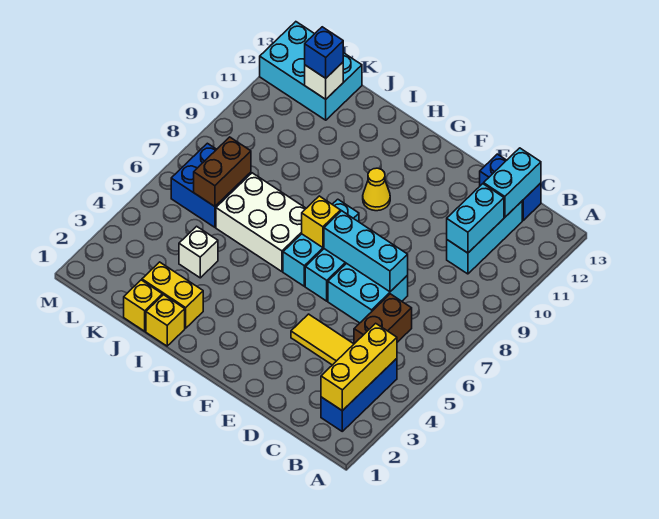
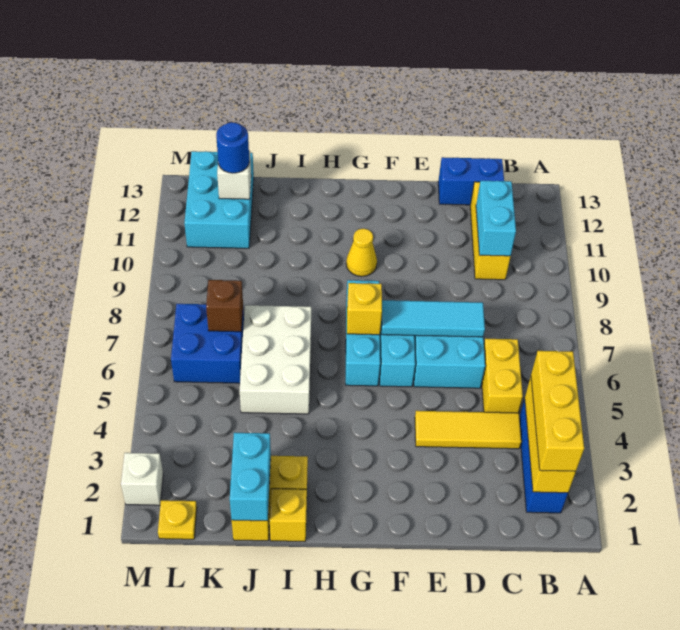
none -> yellow 1x3 brick [531,351,584,471]
brown 1x2 brick [354,294,412,344] -> yellow 1x2 brick [482,339,523,413]
cyan 1x3 brick [447,201,522,274] -> yellow 1x3 brick [470,182,511,280]
cyan 1x2 brick [484,148,541,217] -> cyan 1x2 brick moved to [230,433,271,521]
cyan 1x3 brick [324,211,408,292] -> cyan 1x3 tile [381,300,485,337]
white 2x3 brick [216,173,306,272] -> white 2x3 brick turned to [240,305,311,414]
white 1x1 brick [179,226,218,278] -> white 1x1 brick moved to [121,453,163,505]
brown 1x2 brick [194,137,251,206] -> brown 1x1 brick [206,280,243,332]
cyan 2x3 brick [260,22,362,120] -> cyan 2x3 brick turned to [184,151,254,248]
blue 1x1 brick [305,27,343,78] -> blue 1x1 round brick [216,122,249,173]
none -> yellow 1x1 plate [158,500,197,539]

